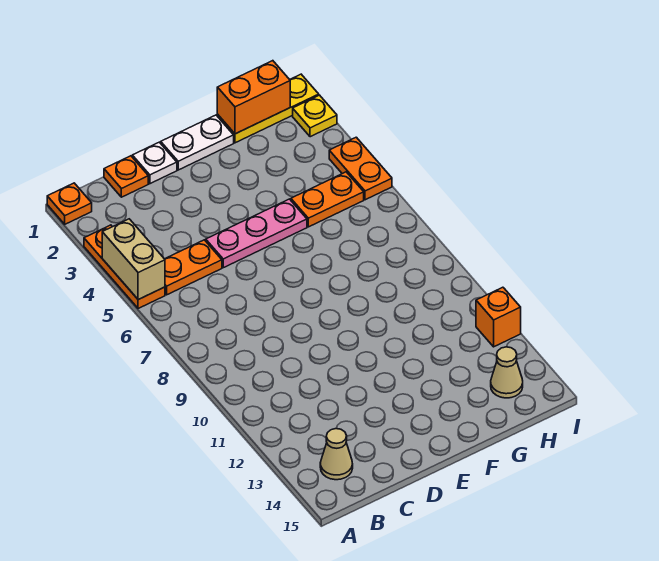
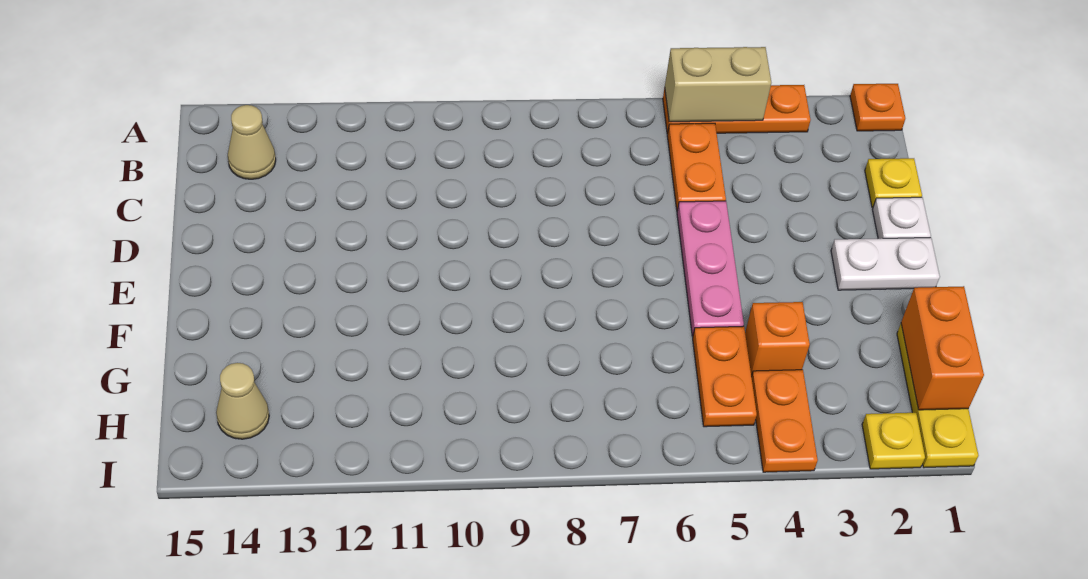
orange 1x1 plate [104,156,148,197] -> yellow 1x1 plate [865,158,922,208]
white 1x2 plate [161,115,234,170] -> white 1x2 plate turned to [831,238,940,290]
orange 1x2 plate [329,137,392,200] -> orange 1x2 plate turned to [752,370,818,472]
orange 1x1 brick [476,287,521,347] -> orange 1x1 brick moved to [745,302,810,377]

